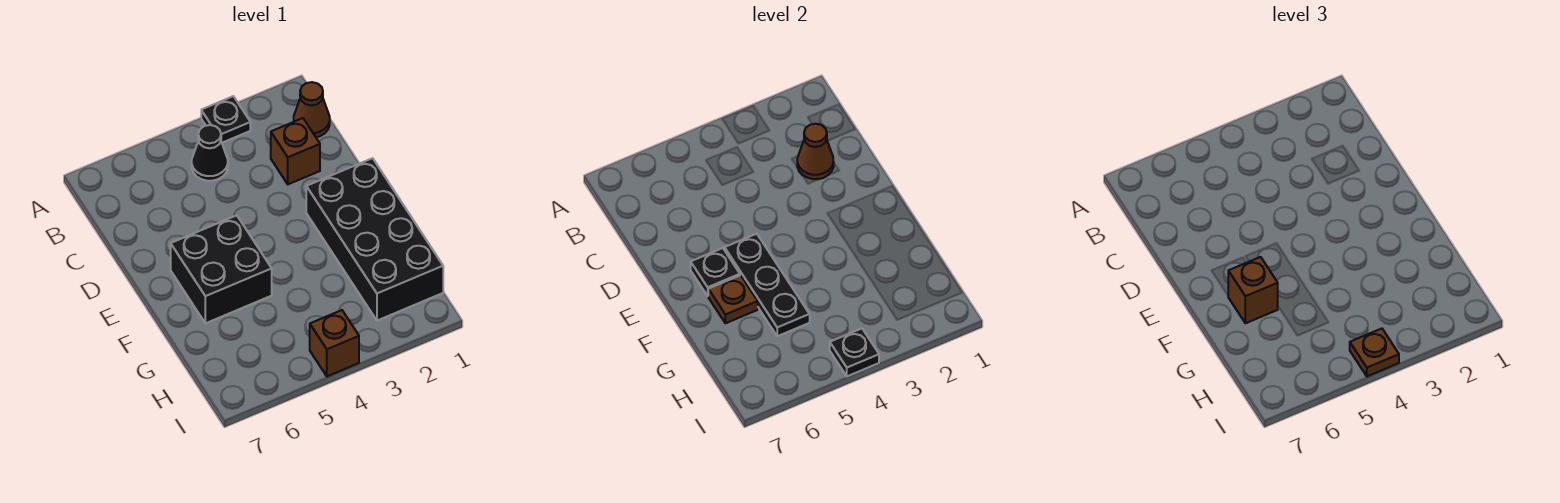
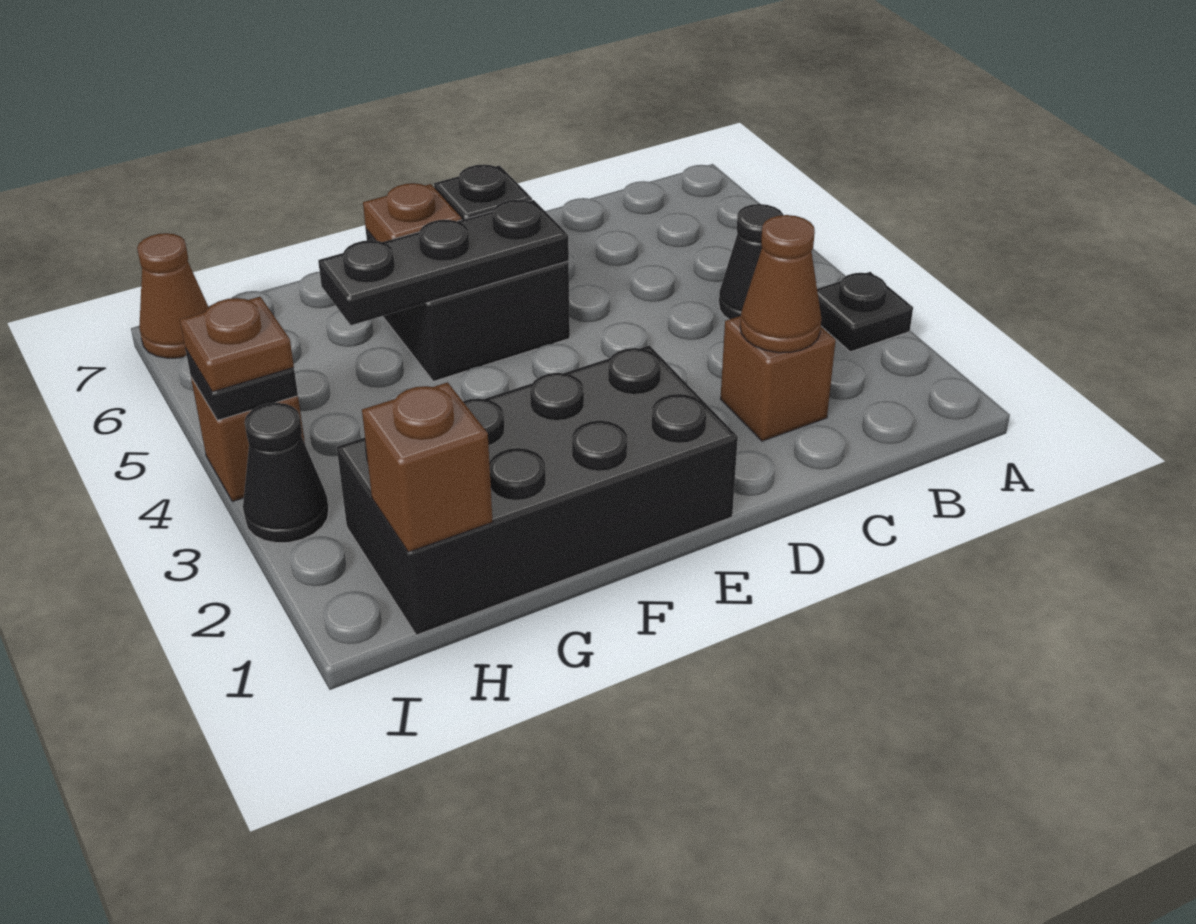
brown 1x1 cone [294,82,330,137] -> brown 1x1 cone moved to [137,233,209,358]
brown 1x1 brick [1228,257,1278,323] -> brown 1x1 brick moved to [362,382,493,552]
none -> black 1x1 cone [243,403,329,543]

